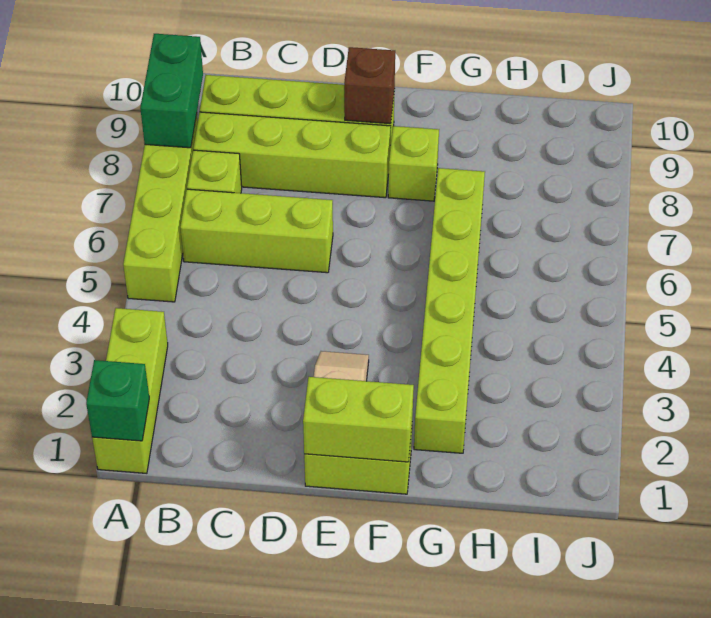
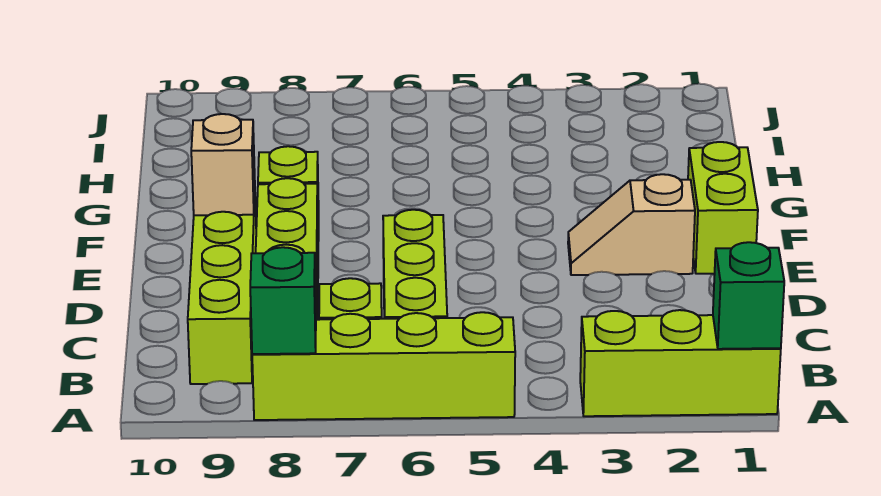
green 1x2 brick [140,34,203,148] -> green 1x1 brick [250,247,316,354]
lime 1x2 brick [303,377,414,462] -> none
brown 1x1 brick [344,47,395,124] -> tan 1x1 brick [191,114,255,215]
lime 1x6 brick [414,168,485,453] -> none

